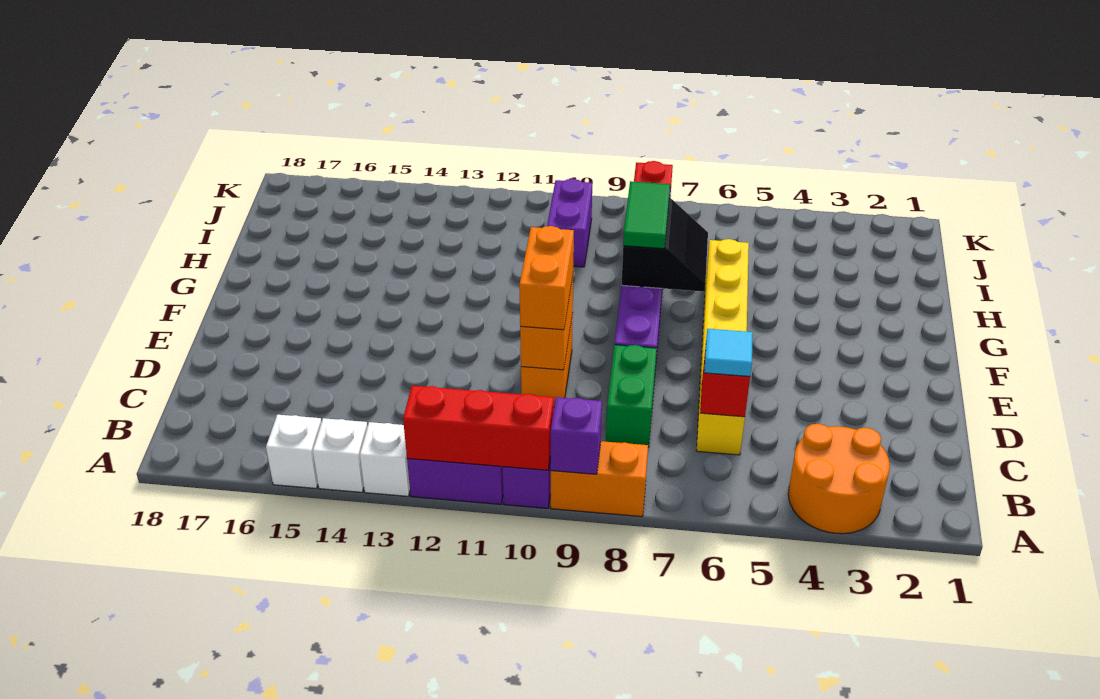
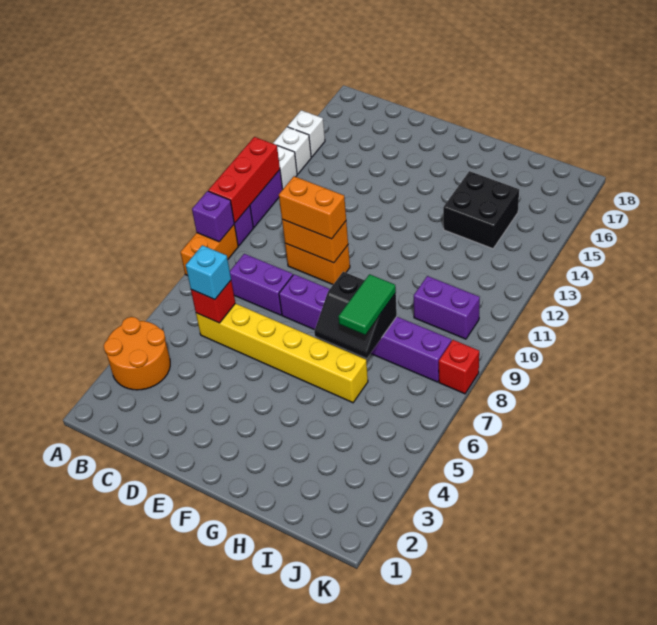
cyan 1x1 tile [704,329,753,376] -> cyan 1x1 brick [186,245,231,300]
green 1x2 brick [606,345,657,447] -> purple 1x2 brick [230,254,293,315]
green 1x2 tile [623,181,670,249] -> green 1x2 tile turned to [338,274,396,335]
none -> black 2x2 brick [443,171,519,249]

